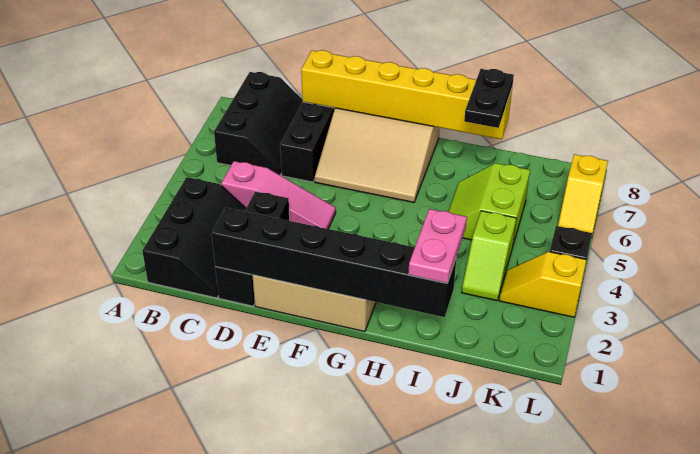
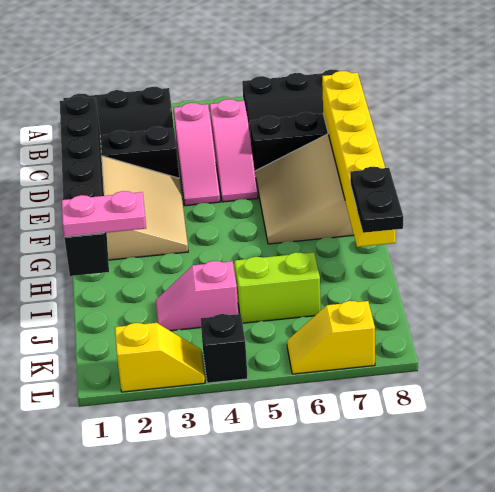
none -> pink 1x3 slope [210,99,258,202]
black 1x2 plate [464,69,514,128] -> black 1x2 plate turned to [350,167,403,233]
lime 1x2 slope [462,211,516,301] -> pink 1x2 slope [156,261,238,331]
yellow 1x2 slope [500,252,587,317] -> yellow 1x2 slope turned to [115,323,205,392]

